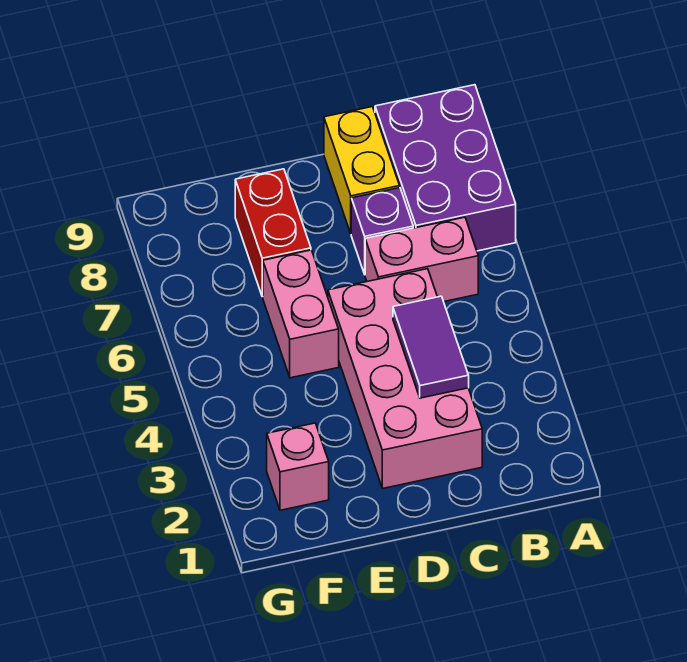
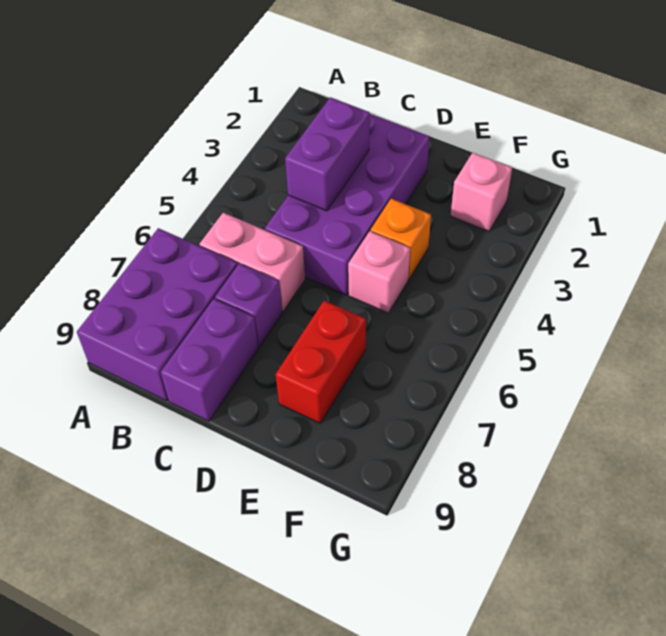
pink 2x4 brick [328,269,482,488] -> purple 2x4 brick [265,114,429,295]
purple 1x2 tile [393,296,469,398] -> purple 1x2 brick [285,97,370,211]
yellow 1x2 brick [324,107,400,233] -> purple 1x2 brick [161,299,258,421]
none -> orange 1x1 brick [371,199,431,279]
pink 1x2 brick [263,250,339,378] -> pink 1x1 brick [348,231,410,313]

